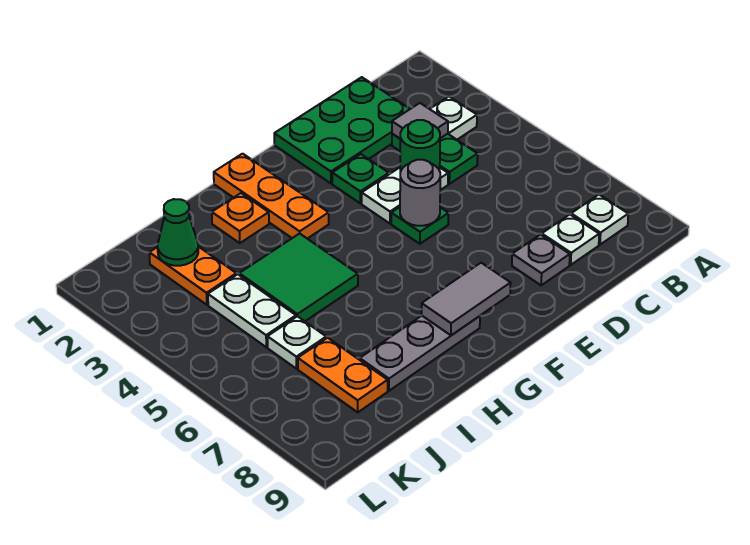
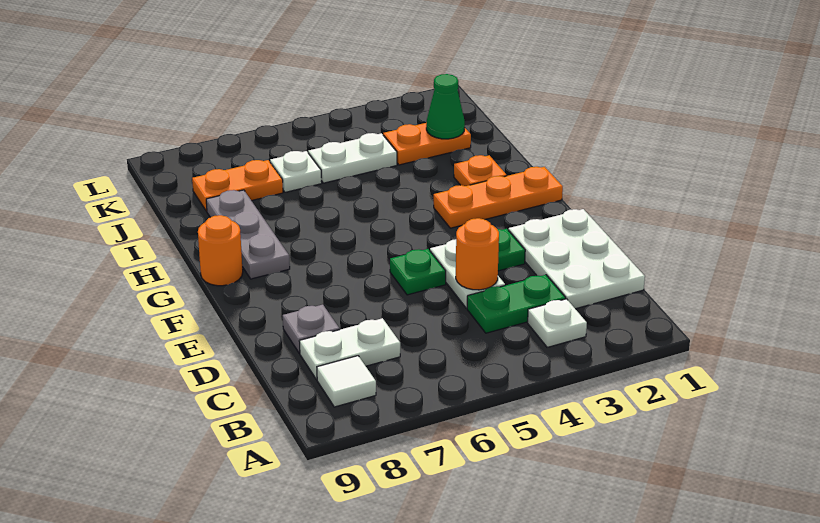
white 1x1 plate [571,195,628,245] -> white 1x1 tile [317,356,376,407]
green 2x3 plate [274,77,410,183] -> white 2x3 plate [509,209,645,309]
grey 1x1 tile [392,103,448,138] -> none
white 1x1 plate [542,215,599,265] -> white 1x2 plate [299,318,400,380]
green 1x1 round brick [400,120,440,172] -> orange 1x1 round brick [456,218,499,290]
grey 1x1 round brick [400,160,440,226] -> none
grey 1x2 tile [422,263,511,335] -> none
none -> orange 1x1 round brick [198,215,243,286]
green 2x2 tile [239,233,358,321] -> none

